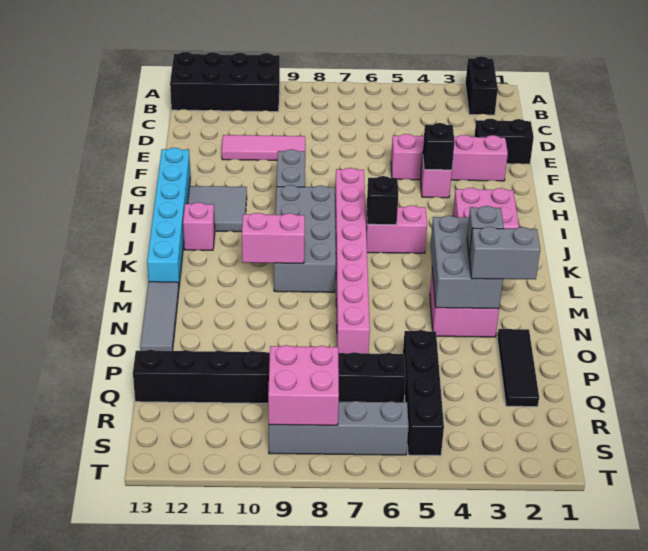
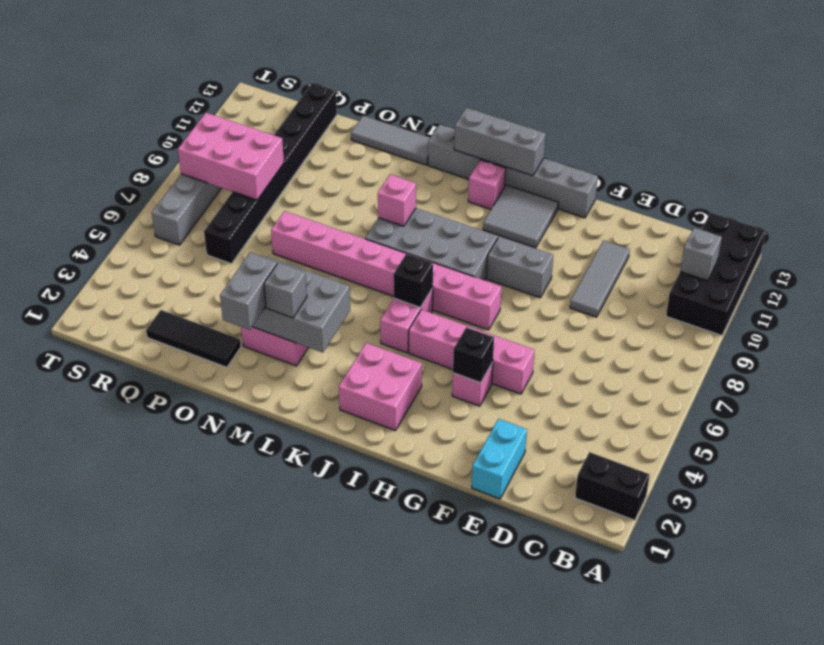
none -> grey 1x1 brick [680,228,722,281]
black 1x2 brick [474,119,534,164] -> cyan 1x2 brick [472,419,527,499]
pink 1x3 tile [222,135,305,160] -> grey 1x3 tile [570,240,630,317]
pink 1x4 brick [391,134,508,181] -> pink 1x4 brick turned to [409,309,535,394]
cyan 1x6 brick [147,148,190,286] -> grey 1x6 brick [428,124,598,218]
none -> grey 1x3 brick [454,108,546,176]
pink 1x2 brick [242,213,305,263] -> pink 1x1 brick [378,174,416,226]
black 1x4 brick [403,330,444,456] -> none
pink 2x2 brick [268,345,339,425] -> pink 2x3 brick [178,113,284,200]

